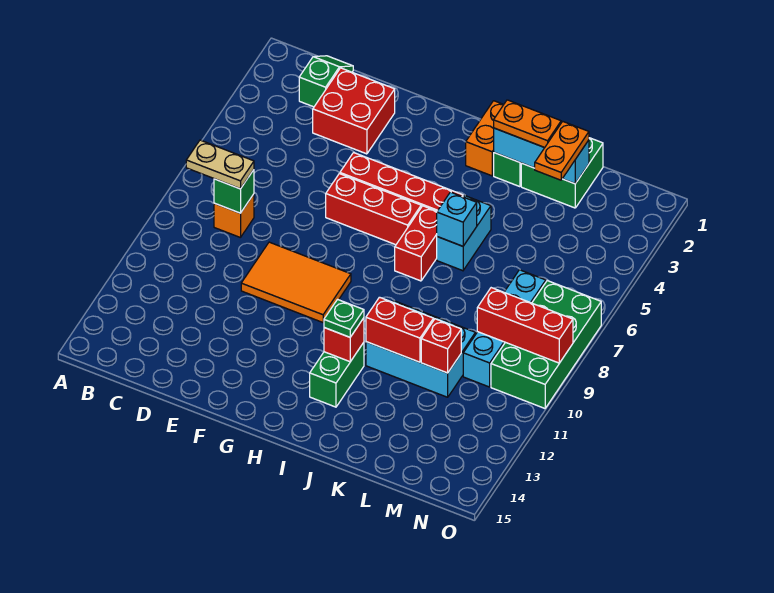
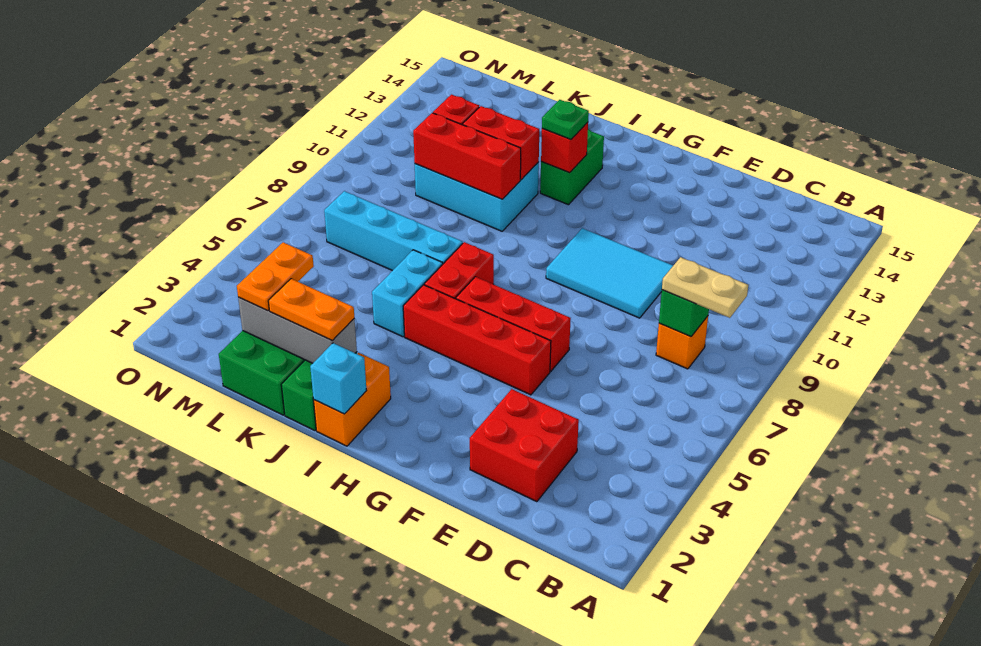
green 1x2 slope [299,56,353,107] -> none
orange 2x3 tile [241,242,351,322] -> cyan 2x3 tile [546,228,673,318]
cyan 1x3 brick [494,128,589,184] -> grey 1x3 brick [238,297,357,363]
cyan 1x1 brick [437,192,477,246] -> cyan 1x1 brick moved to [310,343,367,414]
cyan 1x4 brick [463,270,546,387] -> cyan 1x4 brick turned to [324,191,463,271]
red 1x3 brick [477,288,573,363] -> red 1x3 brick moved to [413,113,521,199]
green 2x4 brick [491,281,601,408] -> none

